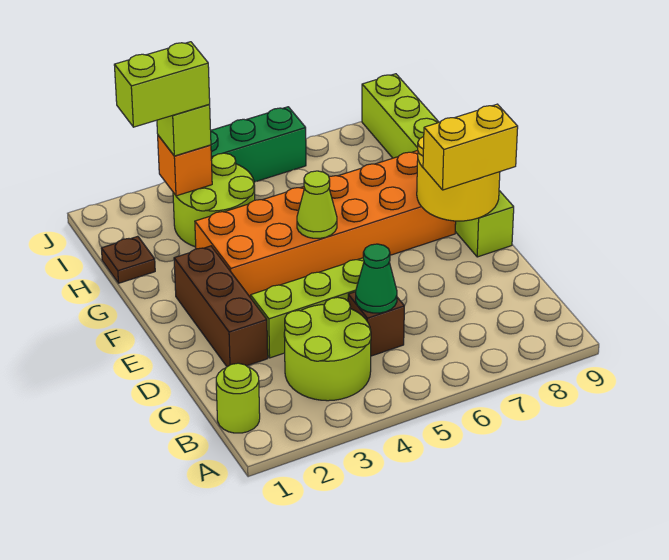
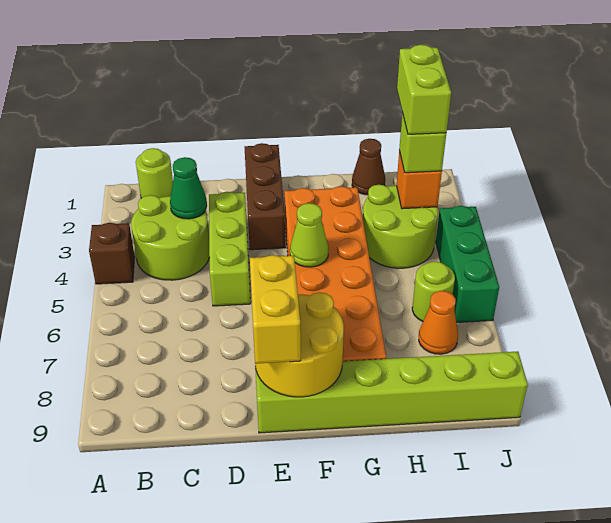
brown 1x1 brick [348,292,404,356] -> brown 1x1 brick moved to [89,223,135,284]
green 1x1 cone [356,244,397,313] -> green 1x1 cone moved to [170,157,207,219]
brown 1x3 brick [174,246,268,367] -> brown 1x3 brick turned to [245,143,285,250]
brown 1x1 plate [101,236,155,283] -> brown 1x1 cone [352,139,385,195]
none -> lime 1x1 round brick [412,261,455,322]
none -> orange 1x1 cone [419,291,458,354]

